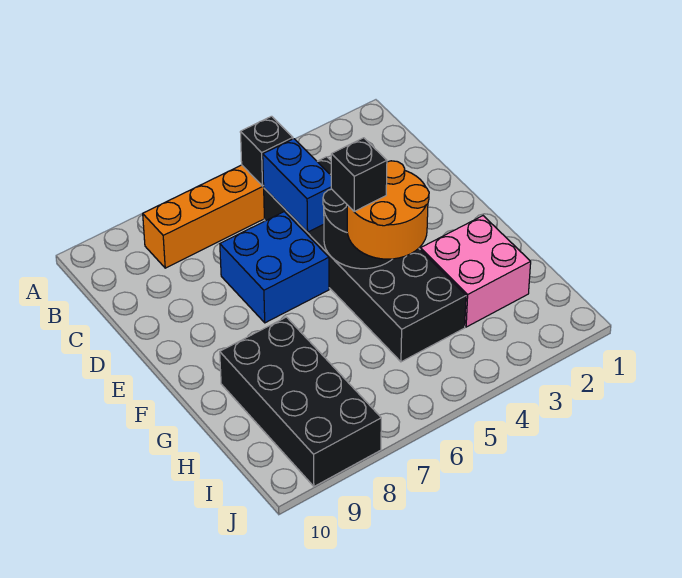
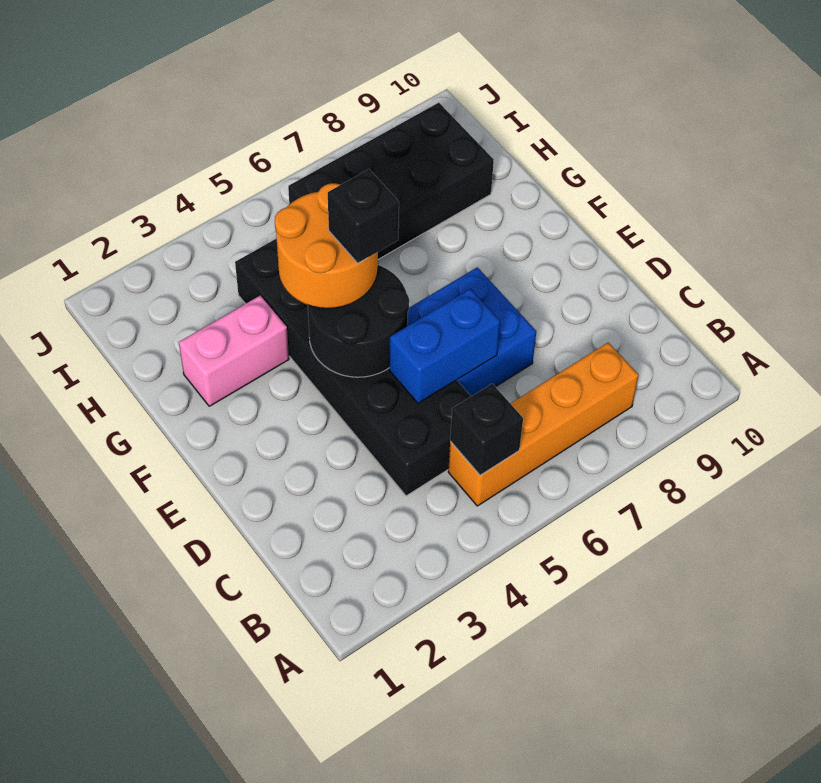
blue 1x2 brick [263,139,331,232] -> blue 1x2 brick turned to [389,289,500,403]
pink 2x2 brick [420,216,531,327] -> pink 1x2 brick [179,296,289,406]
black 2x4 brick [220,317,381,486] -> black 2x4 brick turned to [288,103,494,259]

